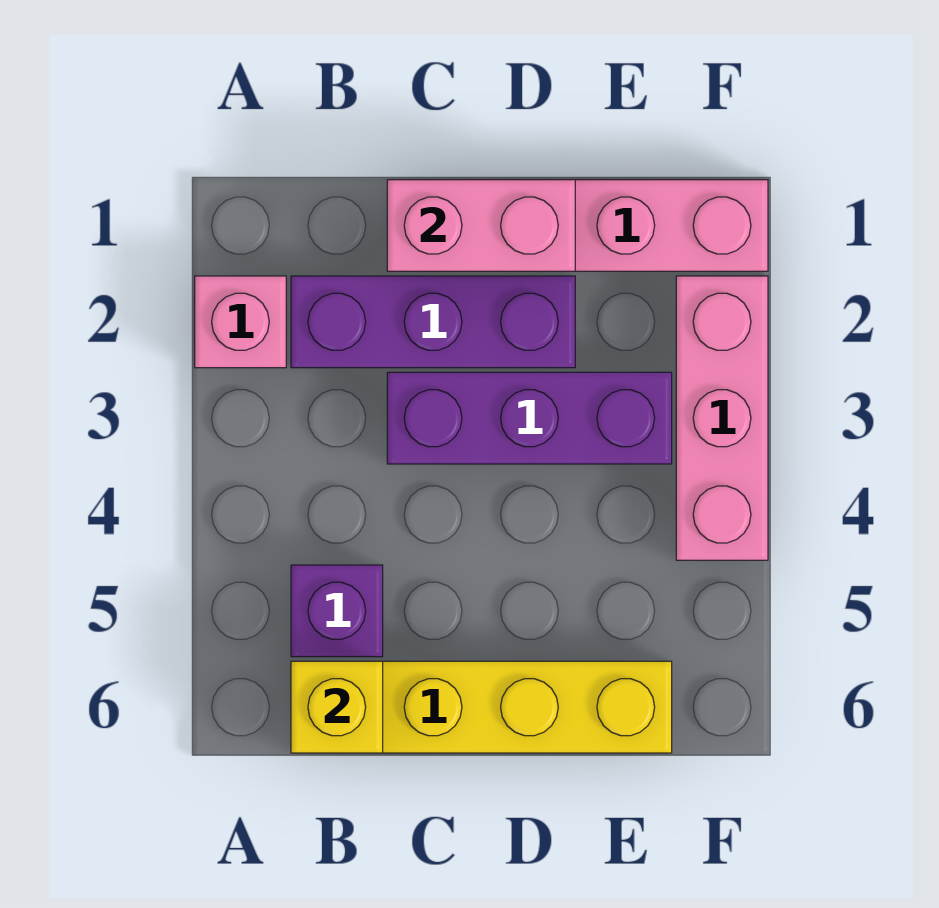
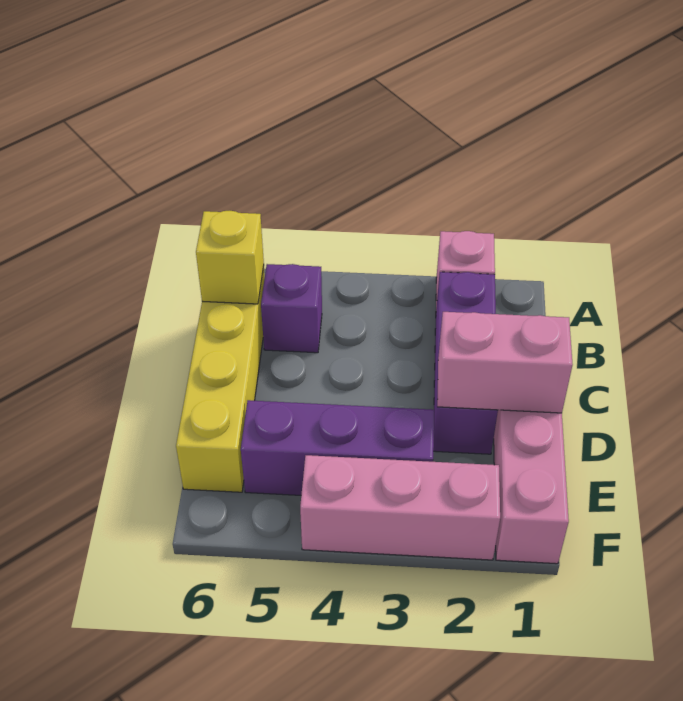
pink 1x2 brick [387,180,575,271] -> pink 1x2 brick turned to [437,312,573,413]
purple 1x3 brick [387,372,672,464] -> purple 1x3 brick turned to [241,400,434,495]

